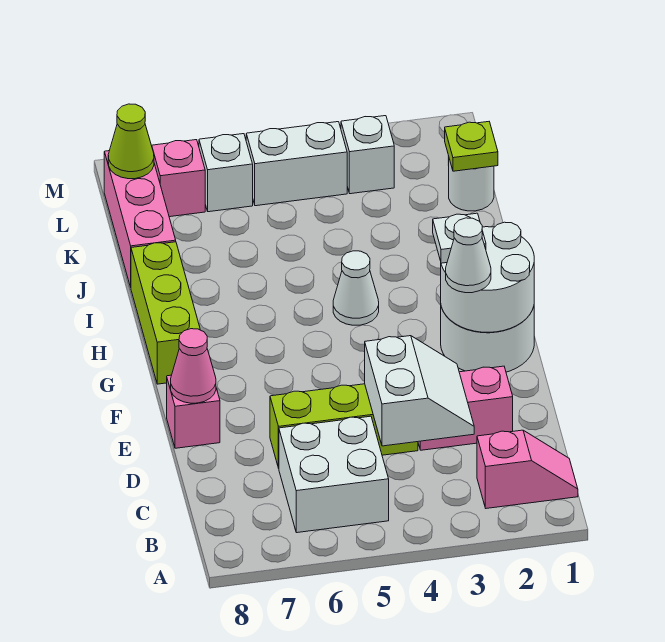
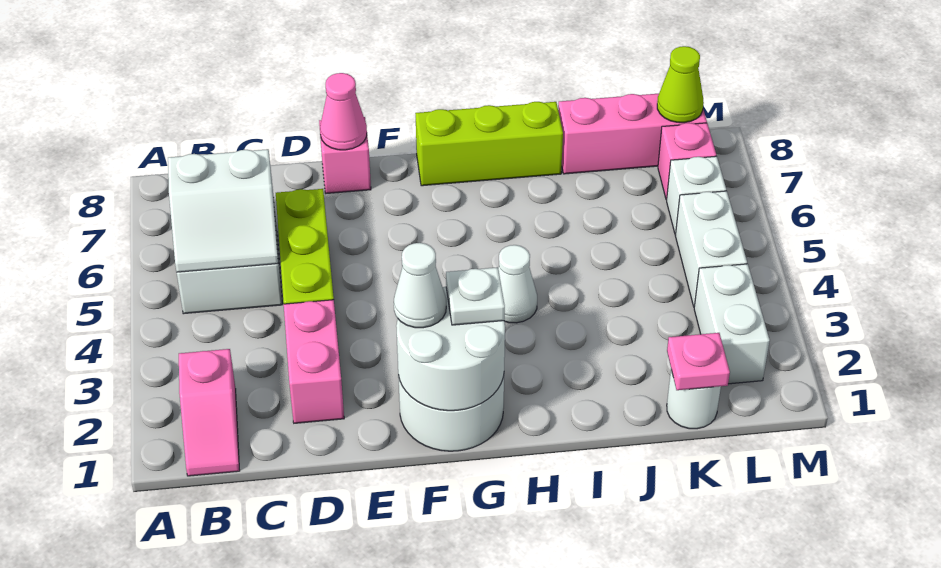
white 2x2 slope [365,336,474,446] -> white 2x2 slope moved to [168,149,278,272]
lime 1x1 plate [445,122,498,171] -> pink 1x1 plate [667,333,730,390]
white 1x1 brick [341,116,394,194] -> white 1x2 brick [694,264,770,384]

